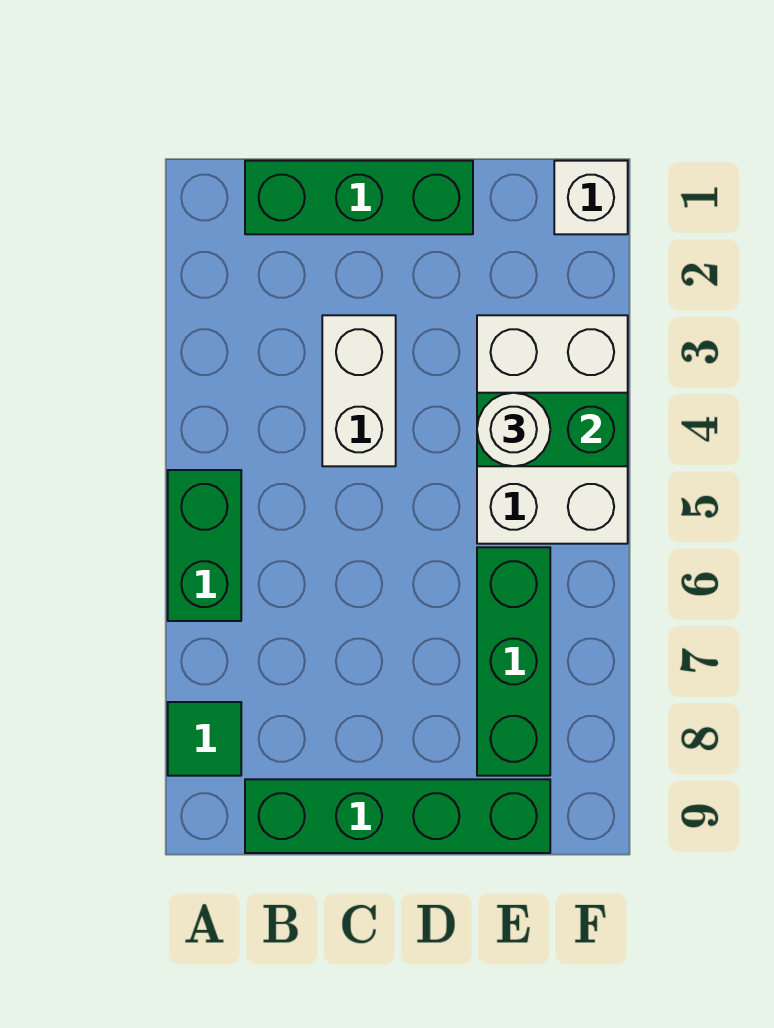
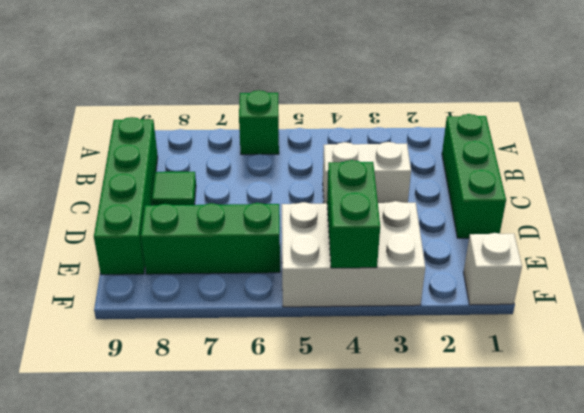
green 1x2 brick [168,470,241,621] -> green 1x1 brick [239,90,279,155]
green 1x1 tile [168,702,241,776] -> green 1x1 tile moved to [152,172,196,205]
white 1x1 round brick [477,393,550,466] -> none

